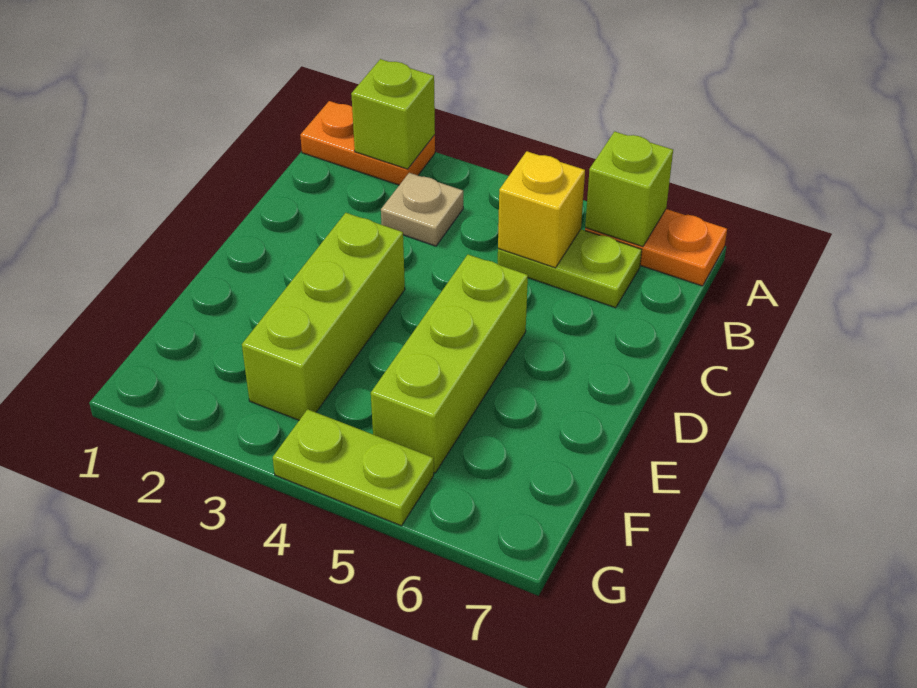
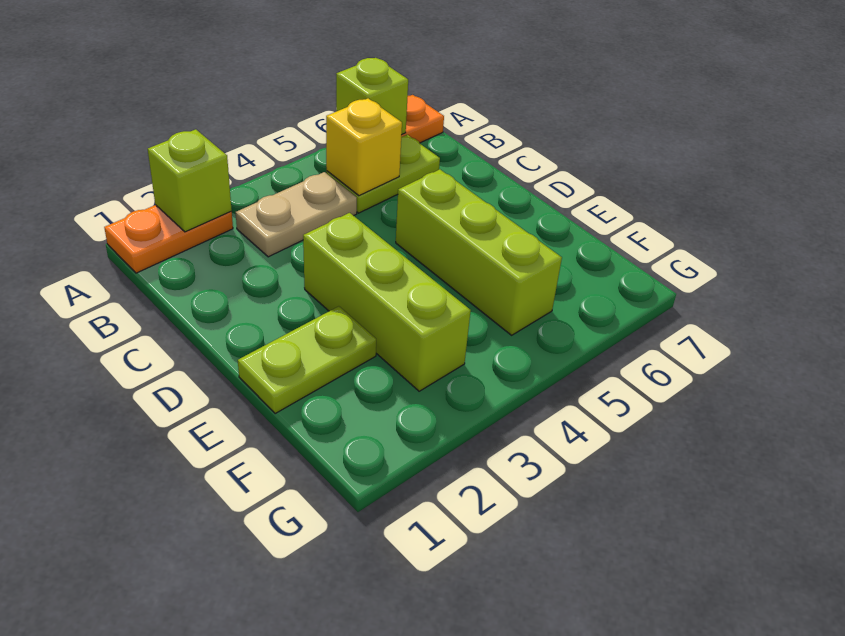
tan 1x1 plate [381,173,463,246] -> tan 1x2 plate [236,172,357,257]
lime 1x2 plate [273,409,434,526] -> lime 1x2 plate moved to [238,306,376,413]

